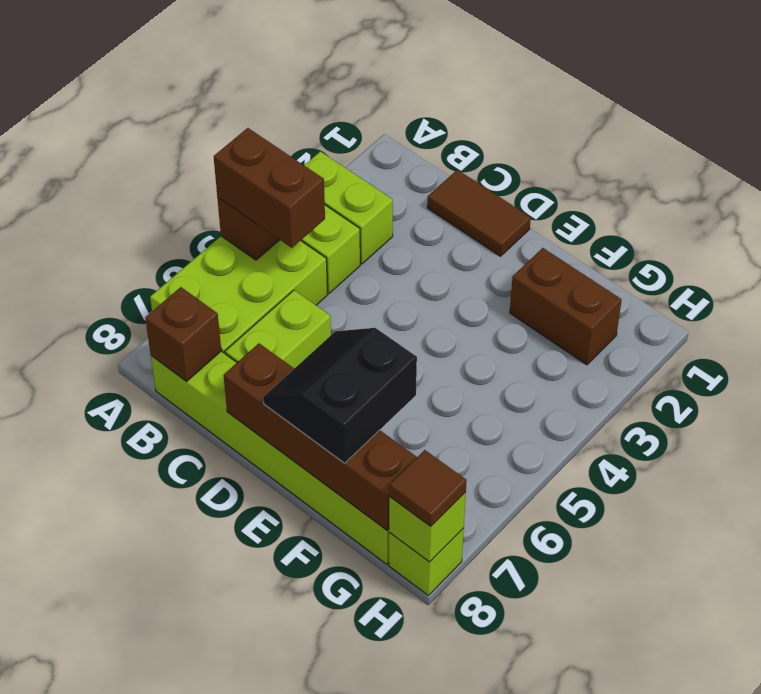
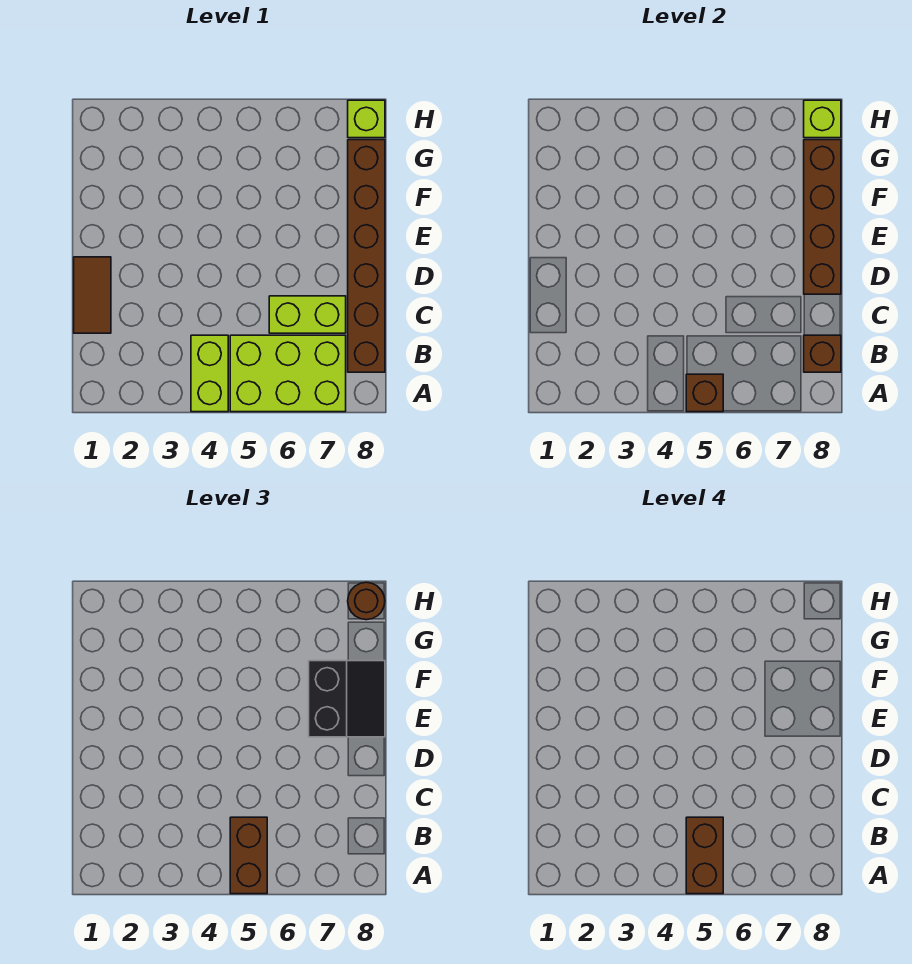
lime 1x2 brick [304,152,393,264] -> none
lime 1x6 brick [151,351,389,564] -> brown 1x6 brick [348,140,385,372]
black 2x2 slope [263,328,417,463] -> black 2x2 slope turned to [309,661,385,737]
brown 1x2 brick [510,248,622,365] -> brown 1x2 brick moved to [686,817,723,894]
brown 1x1 tile [389,450,467,526] -> brown 1x1 round brick [348,582,385,620]

